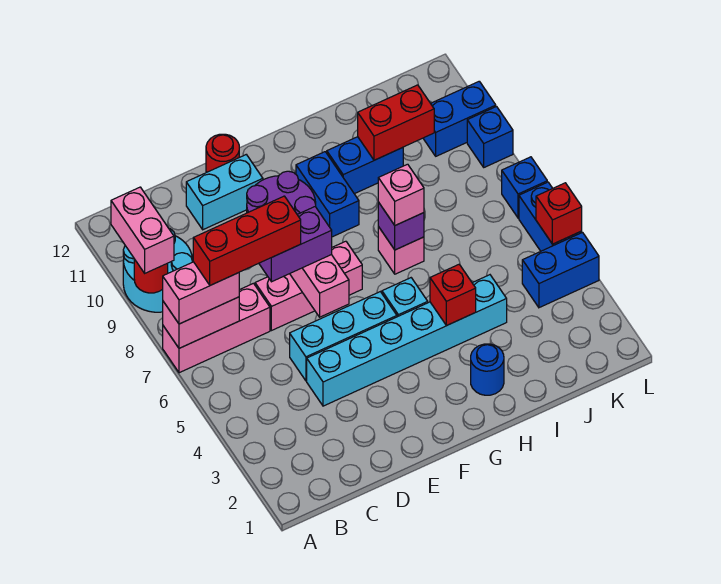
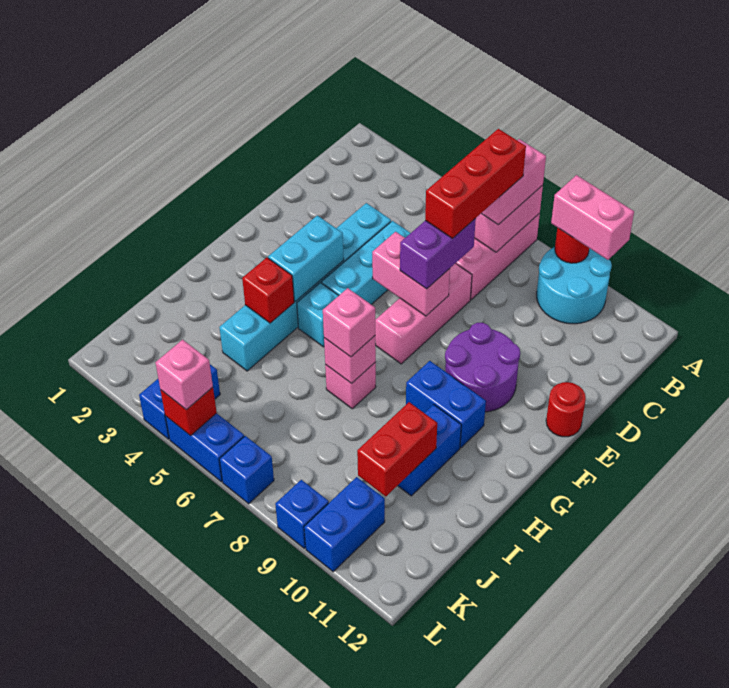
cyan 1x2 brick [186,155,263,230] -> cyan 1x2 brick moved to [268,215,344,302]
blue 1x1 round brick [471,344,504,395] -> none
purple 1x1 brick [378,202,424,250] -> pink 1x1 brick [324,336,376,384]
none -> pink 1x1 brick [155,340,213,410]

